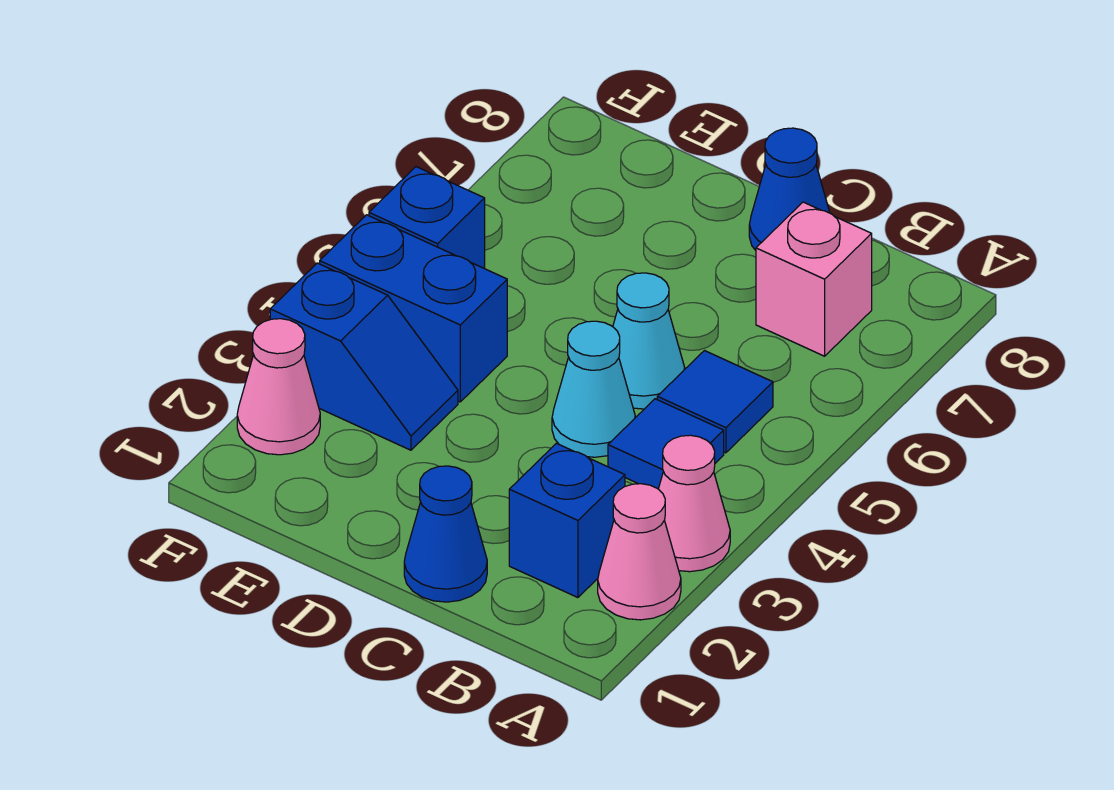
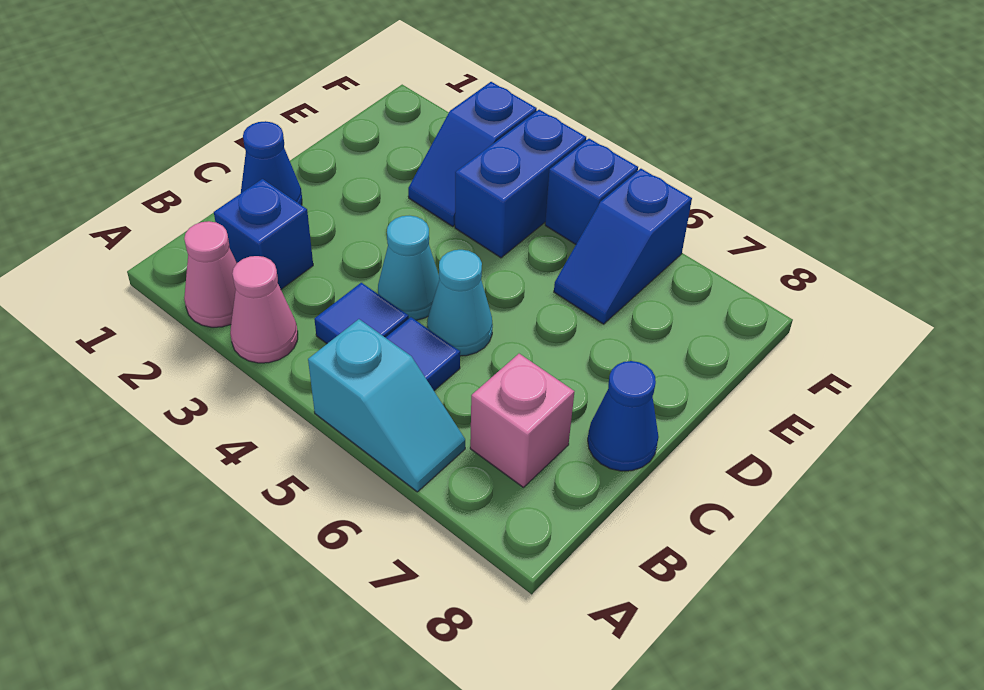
none -> cyan 1x2 slope [308,319,465,492]
none -> blue 1x2 slope [554,169,692,324]
pink 1x1 cone [237,319,320,455] -> none

